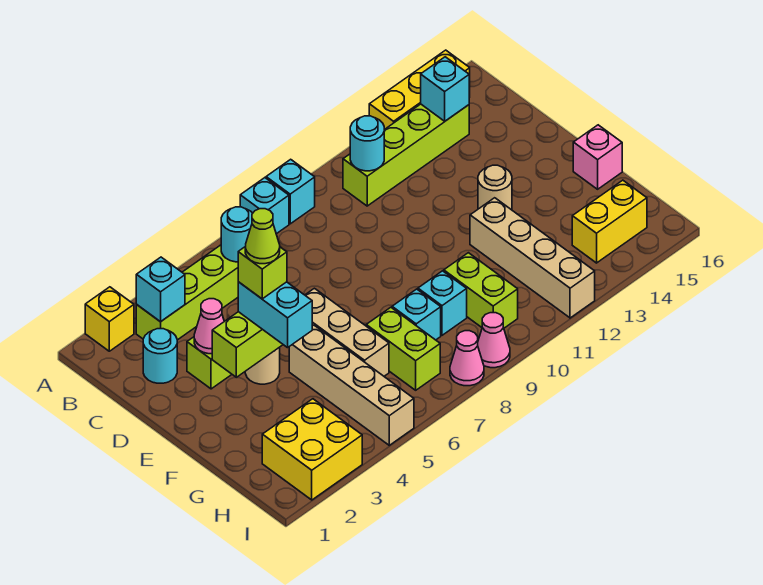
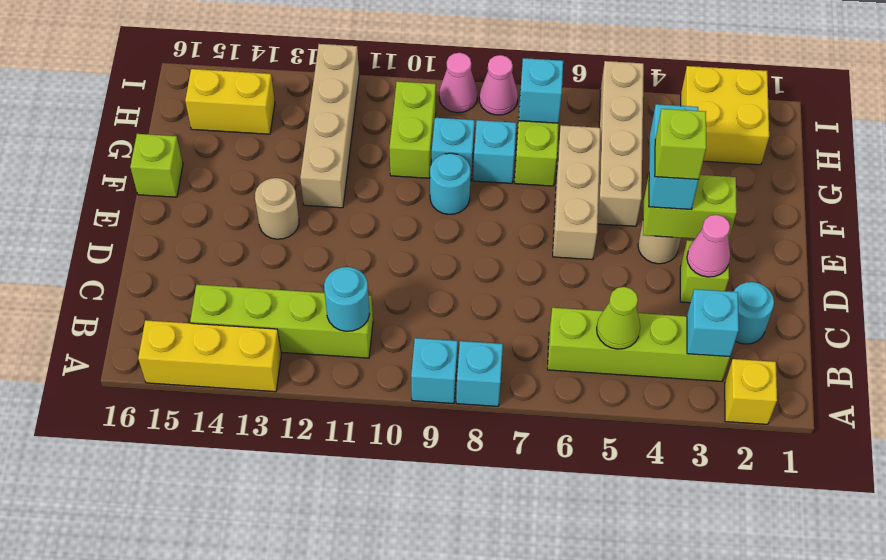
cyan 1x1 round brick [221,207,253,262] -> cyan 1x1 round brick moved to [430,153,471,214]
cyan 1x1 brick [421,57,469,121] -> cyan 1x1 brick moved to [519,58,563,123]
lime 1x1 cone [245,209,280,264] -> lime 1x1 cone moved to [597,287,640,349]
pink 1x1 brick [573,125,622,189] -> lime 1x1 brick [130,134,183,197]

